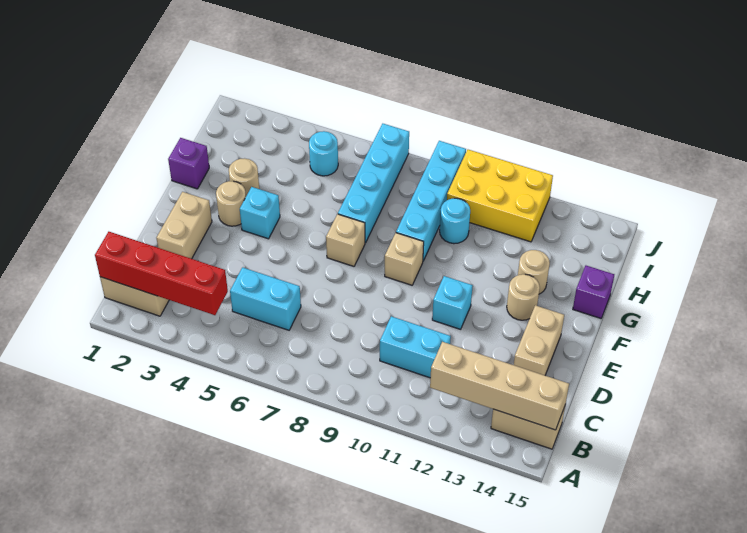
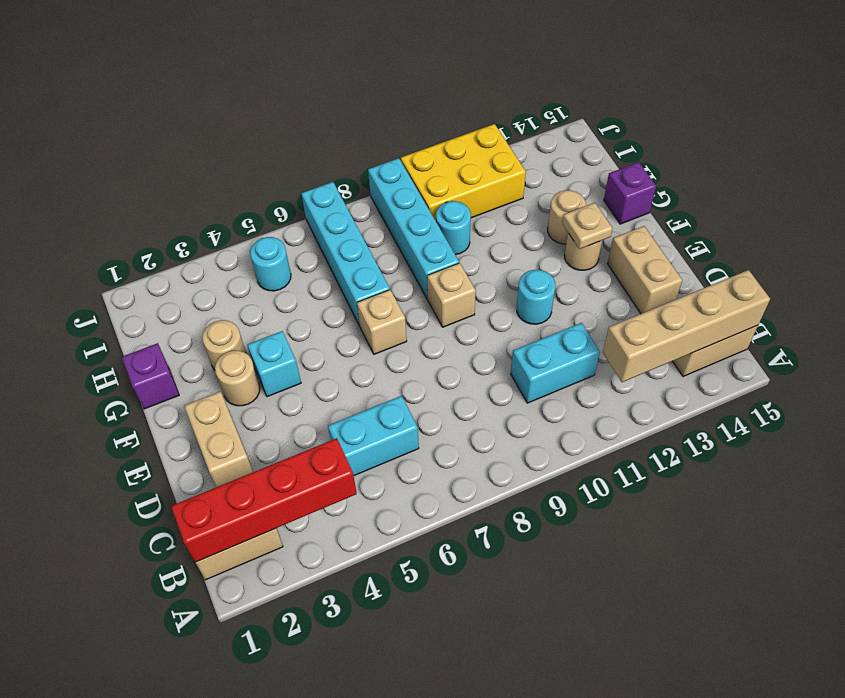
cyan 1x1 brick [432,276,473,329] -> cyan 1x1 round brick [517,270,555,324]
none -> tan 1x1 plate [562,203,613,249]

